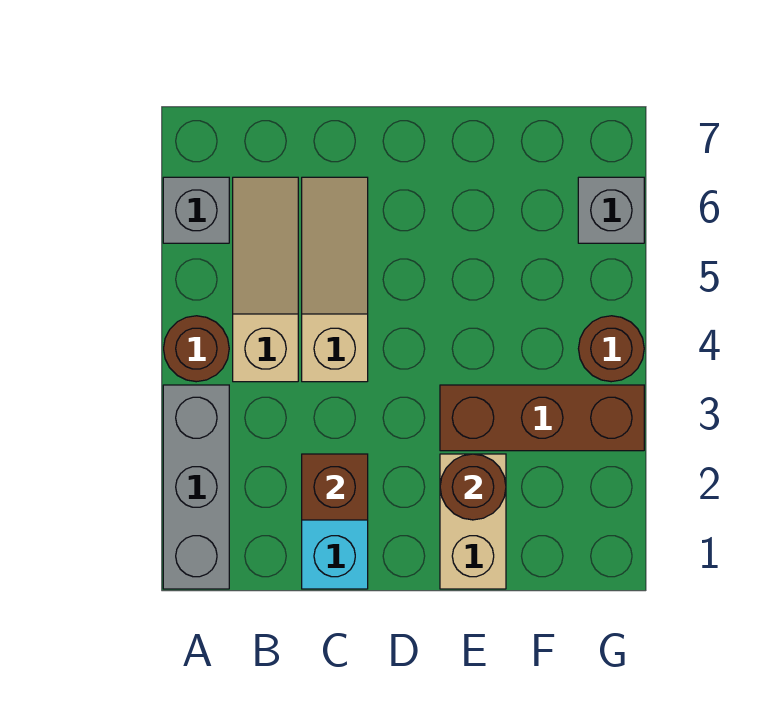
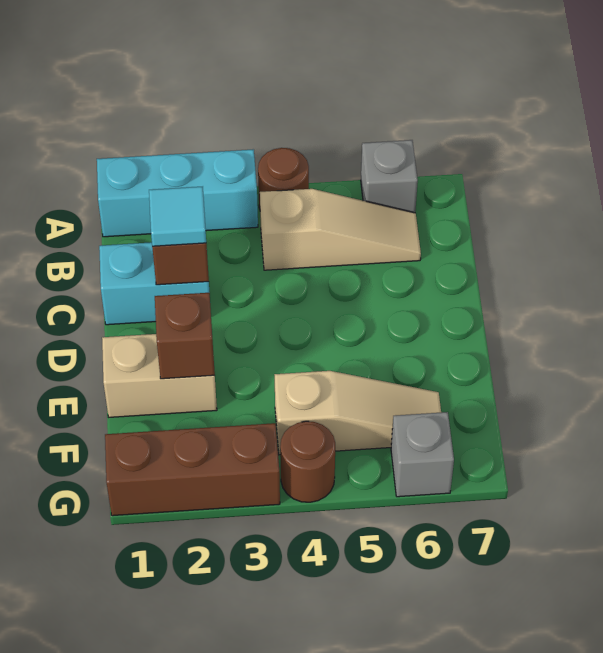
grey 1x3 brick [163,385,229,589] -> cyan 1x3 brick [97,149,258,237]
none -> cyan 1x1 tile [149,187,206,246]
tan 1x3 slope [302,177,368,382] -> tan 1x3 slope moved to [275,371,441,455]
brown 1x1 round brick [440,454,506,520] -> brown 1x1 brick [155,293,215,379]
brown 1x3 brick [440,385,644,451] -> brown 1x3 brick turned to [105,423,280,516]

